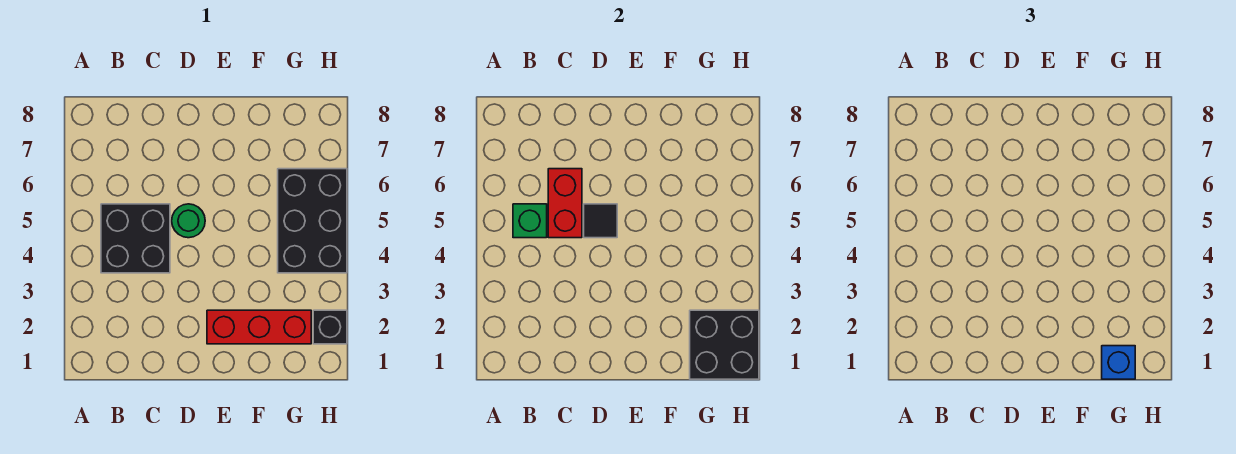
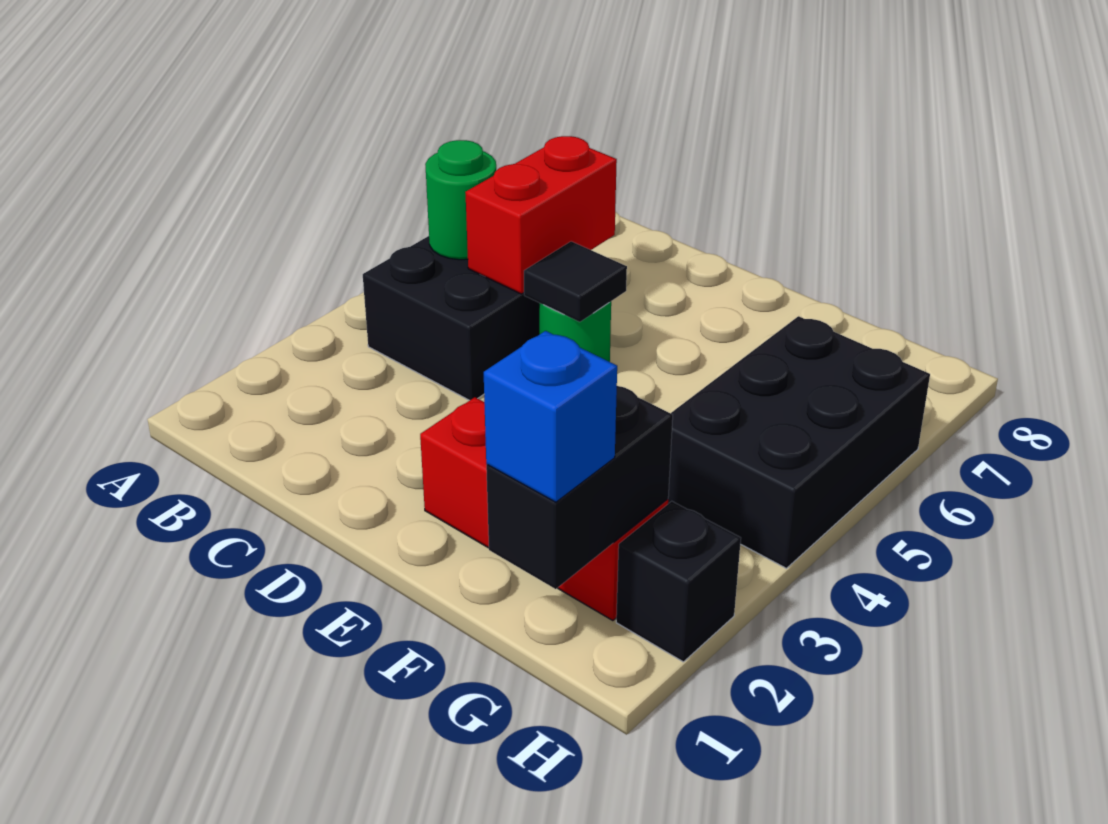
green 1x1 brick [513,204,547,238] -> green 1x1 round brick [425,140,496,260]
black 2x2 brick [690,310,759,379] -> black 1x2 brick [486,386,673,589]

